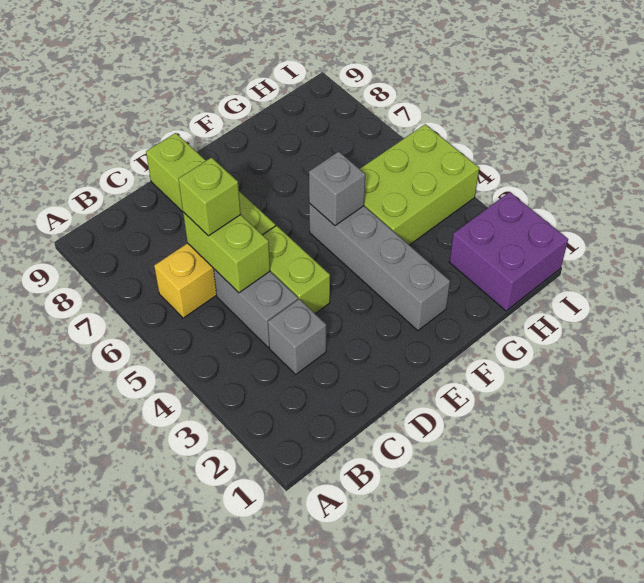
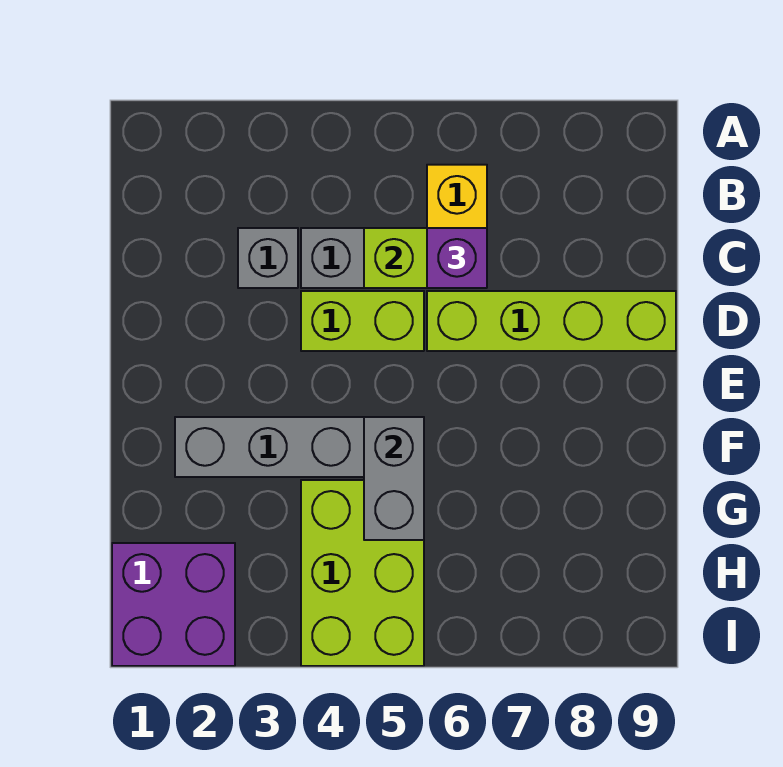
lime 1x1 brick [178,157,241,236] -> purple 1x1 brick [427,228,487,288]
grey 1x1 brick [309,151,365,226] -> grey 1x2 brick [364,417,424,540]

